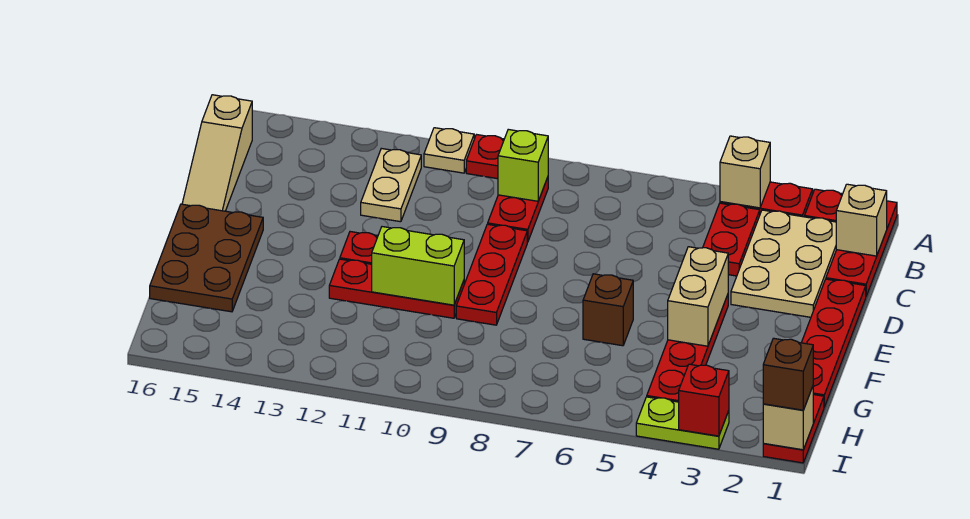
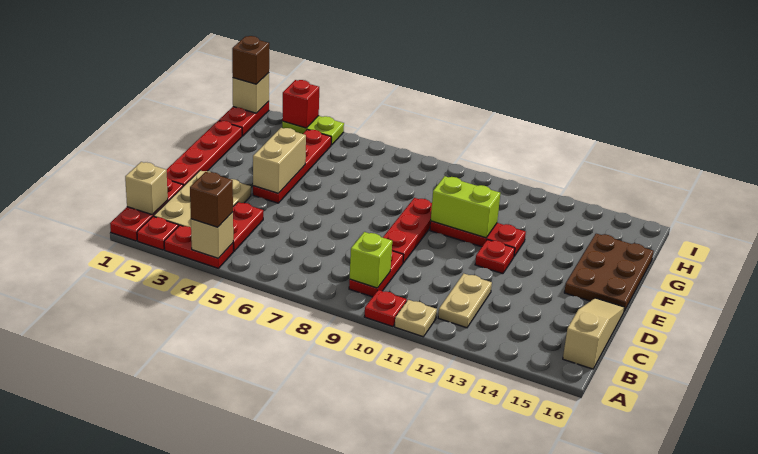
brown 1x1 brick [583,274,633,346] -> brown 1x1 brick moved to [190,172,233,227]

